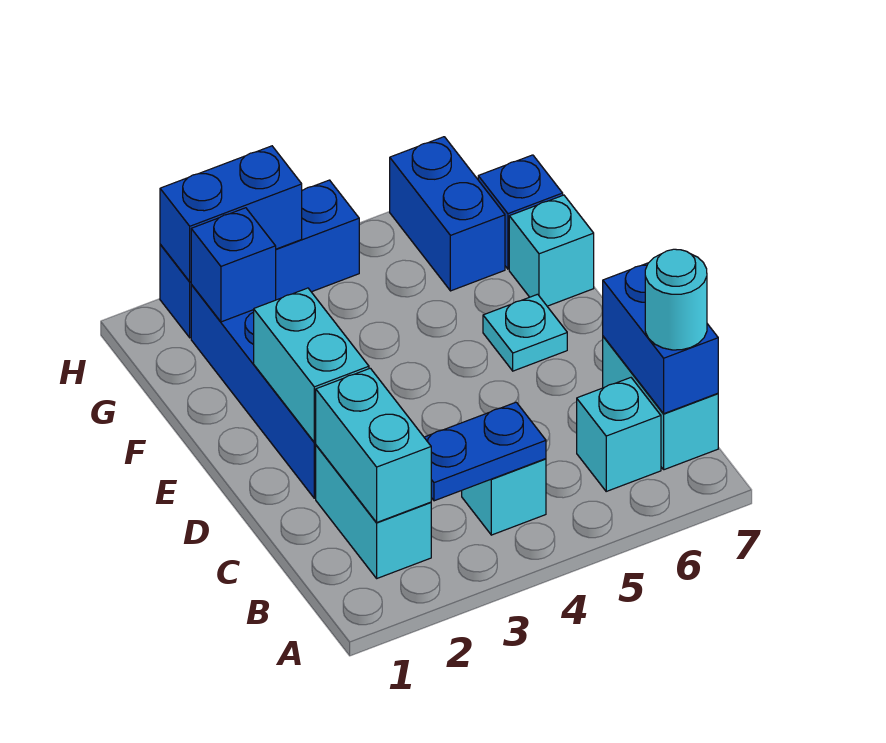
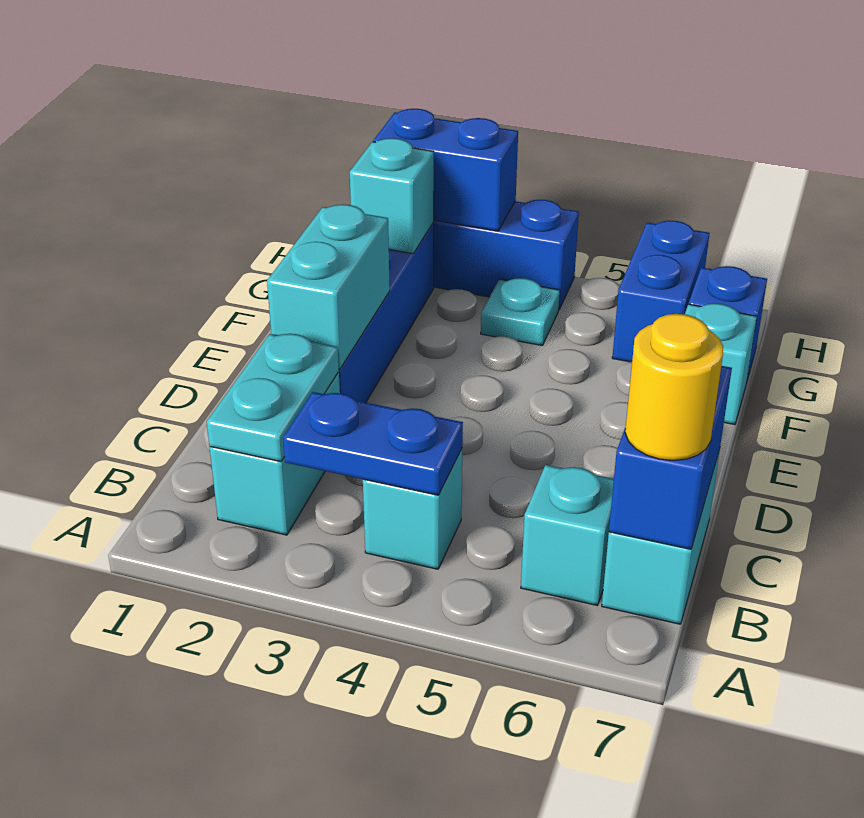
cyan 1x2 brick [316,368,431,523] -> cyan 1x2 plate [207,334,339,462]
cyan 1x1 round brick [645,249,707,350] -> yellow 1x1 round brick [625,314,723,461]
cyan 1x1 plate [483,294,567,371] -> cyan 1x1 plate moved to [481,278,560,346]
blue 1x1 brick [191,208,276,322] -> cyan 1x1 brick [350,138,434,254]

